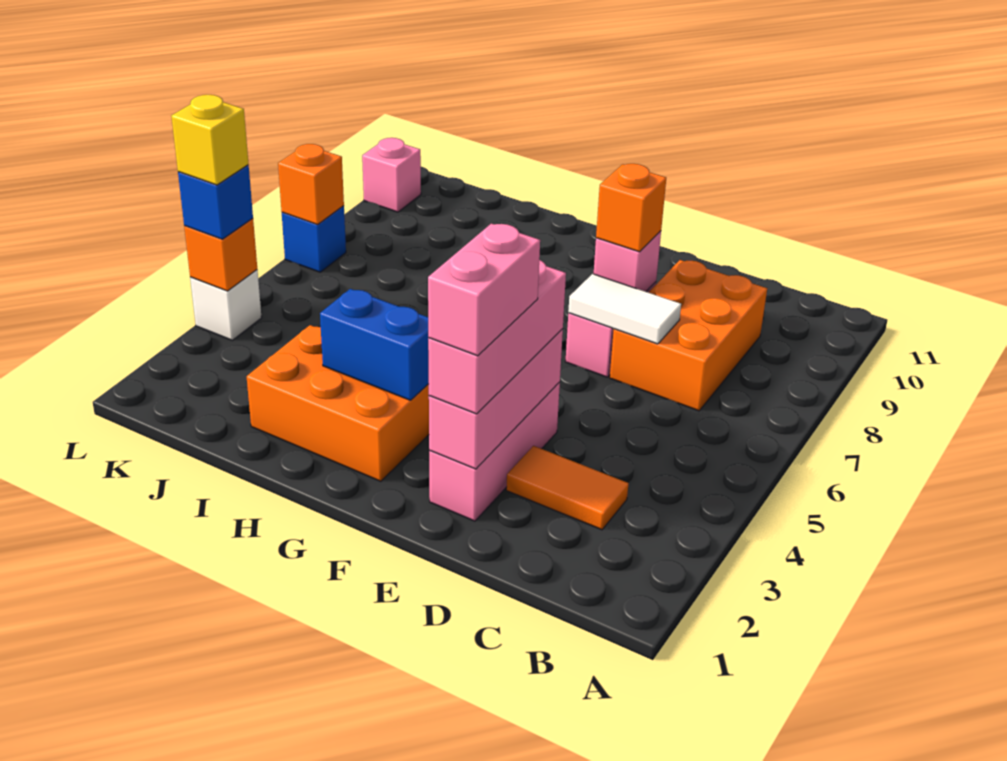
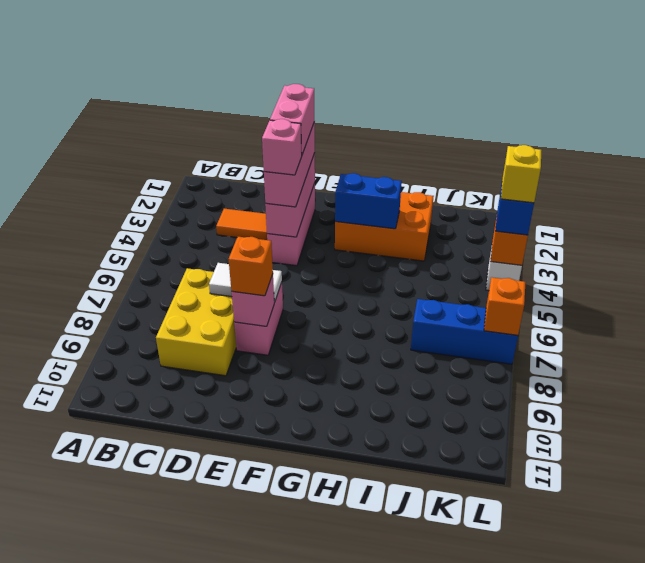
orange 2x3 brick [610,260,767,411] -> yellow 2x3 brick [156,268,236,376]
blue 1x1 brick [282,206,346,272] -> blue 1x3 brick [411,299,518,364]
pink 1x1 brick [362,138,421,212] -> pink 1x1 brick moved to [262,119,302,175]

